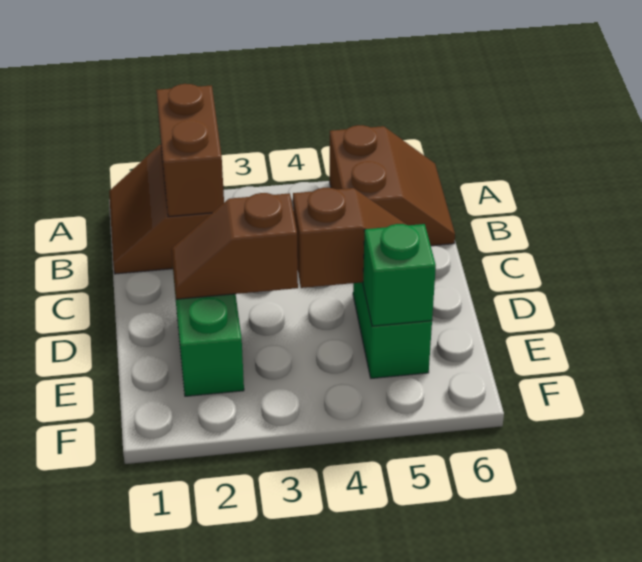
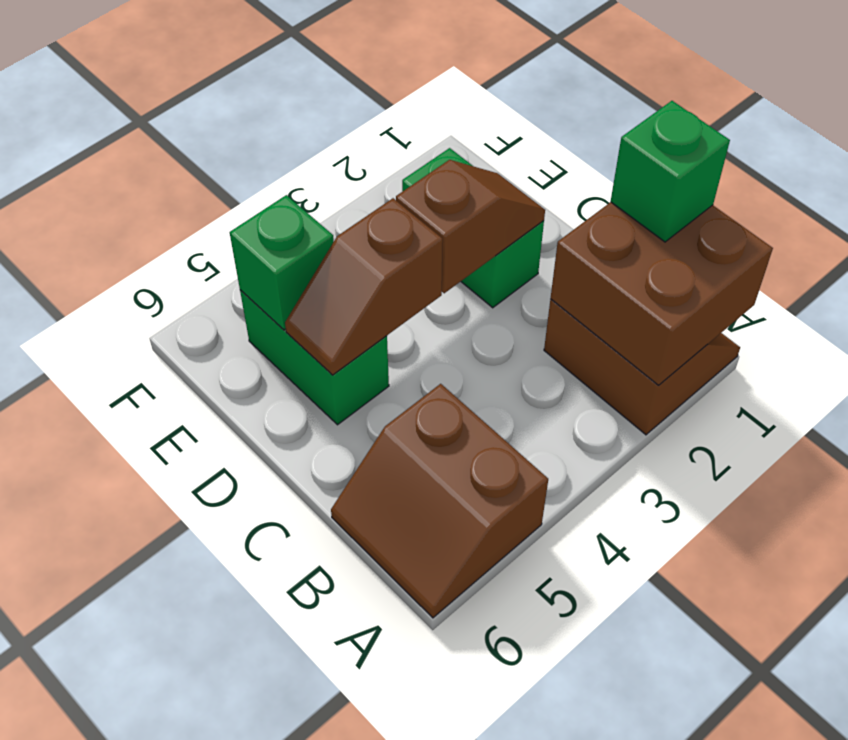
brown 1x2 brick [156,84,224,217] -> brown 2x2 brick [551,202,773,385]
none -> green 1x1 brick [611,101,730,242]

